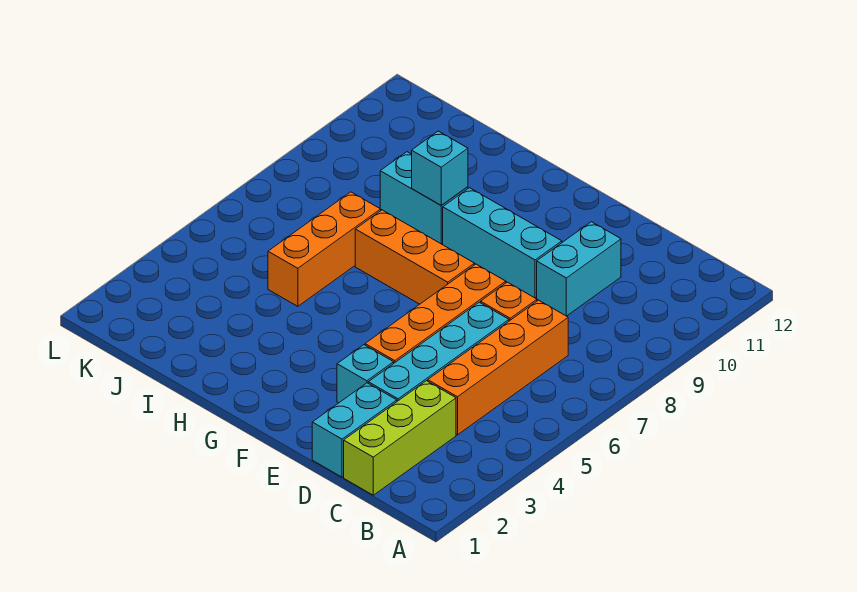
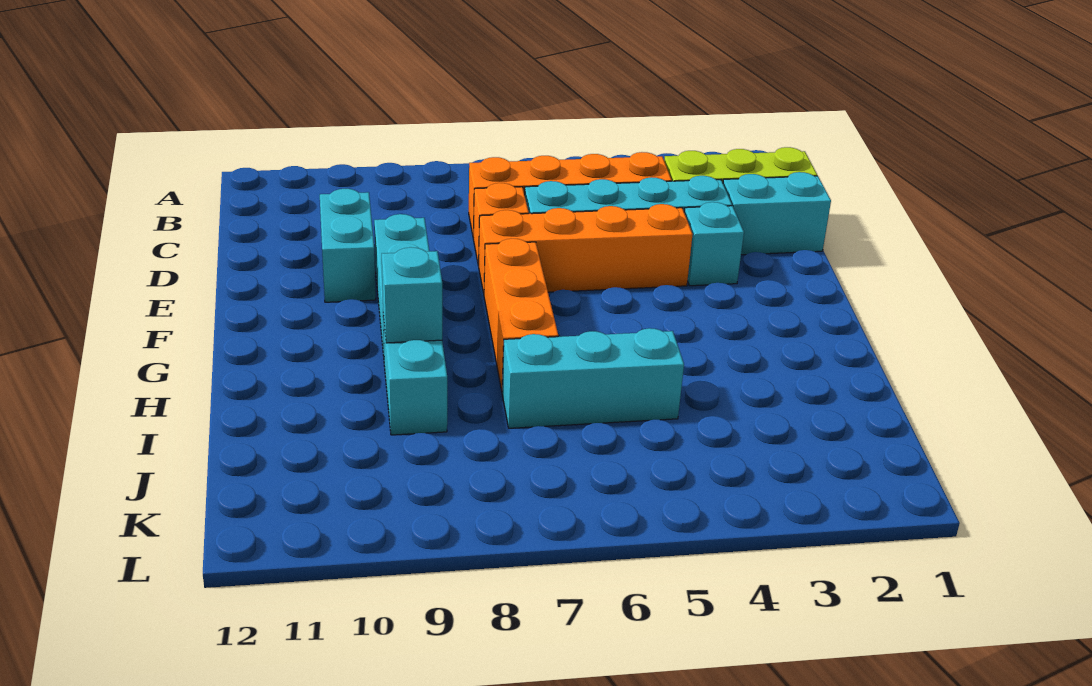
cyan 1x2 brick [537,222,621,316] -> cyan 1x2 brick turned to [320,189,376,302]
orange 1x3 brick [268,192,381,306] -> cyan 1x3 brick [502,328,684,428]

